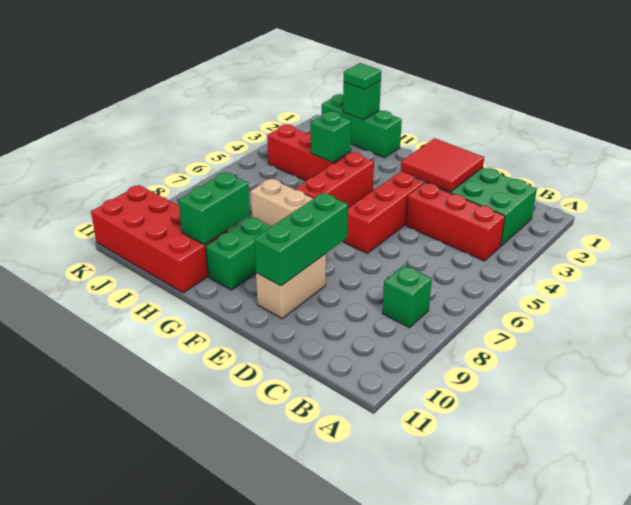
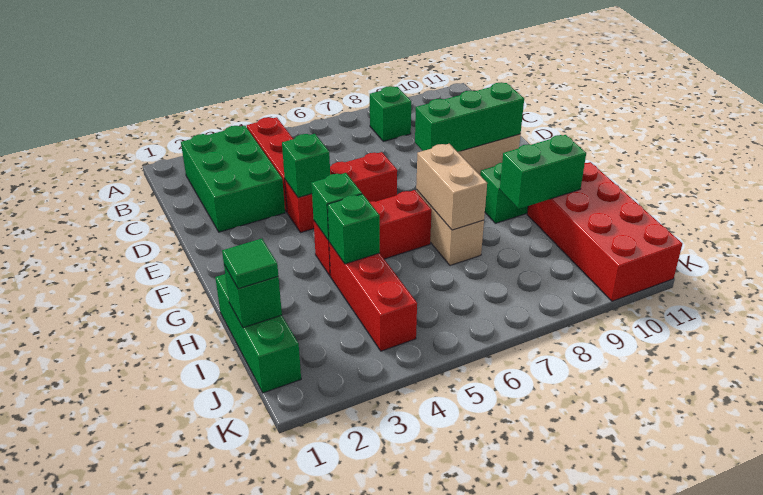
red 2x2 tile [401,138,484,192] -> none
none -> green 1x1 brick [282,134,330,198]
none -> green 1x1 brick [311,173,362,241]
none -> tan 1x2 brick [416,144,487,230]

